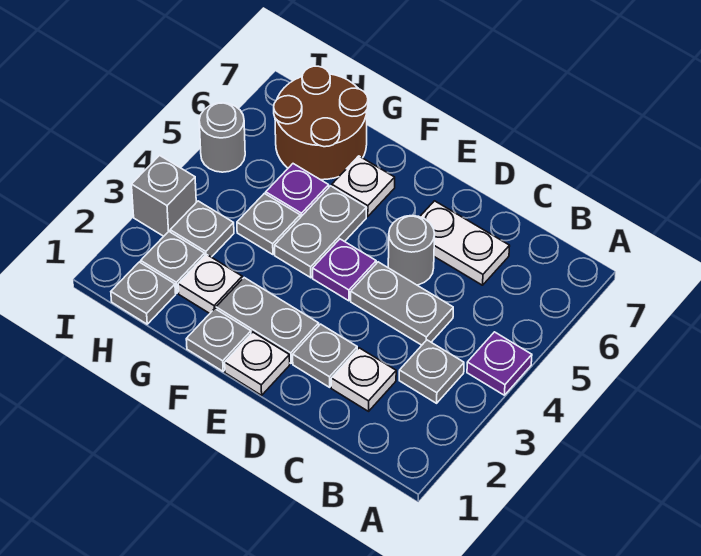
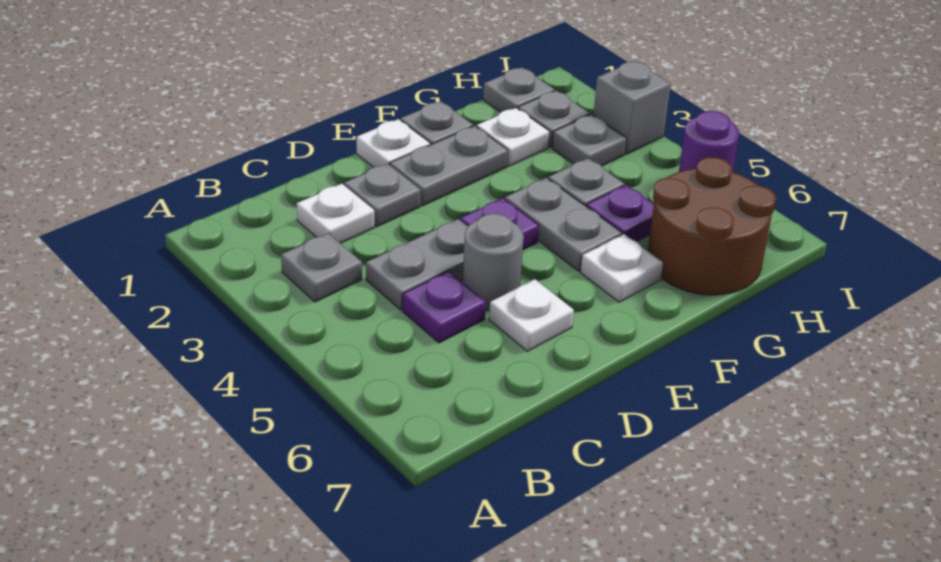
purple 1x1 plate [467,332,532,395] -> purple 1x1 plate moved to [403,271,486,343]
white 1x2 plate [420,201,510,285] -> white 1x1 plate [489,279,574,351]
grey 1x1 round brick [199,103,245,172] -> purple 1x1 round brick [679,111,739,172]

